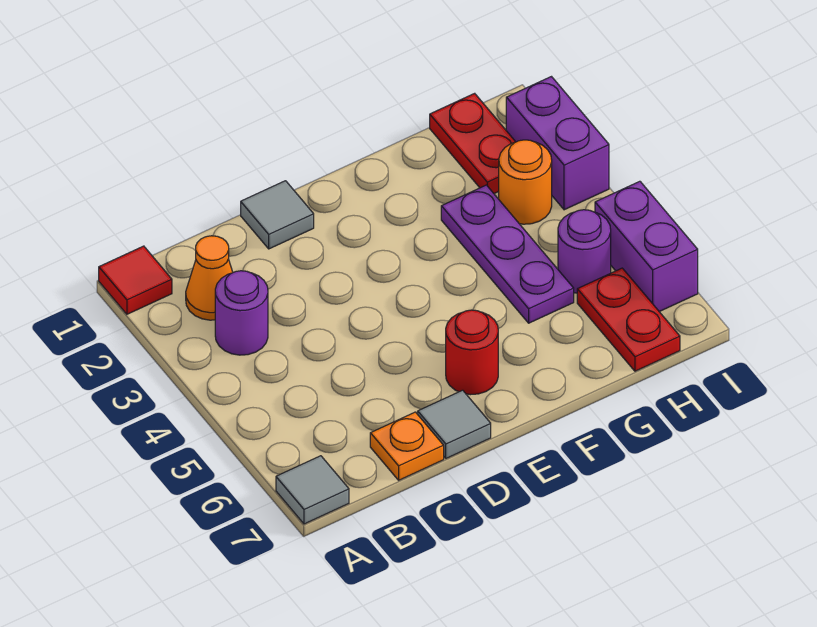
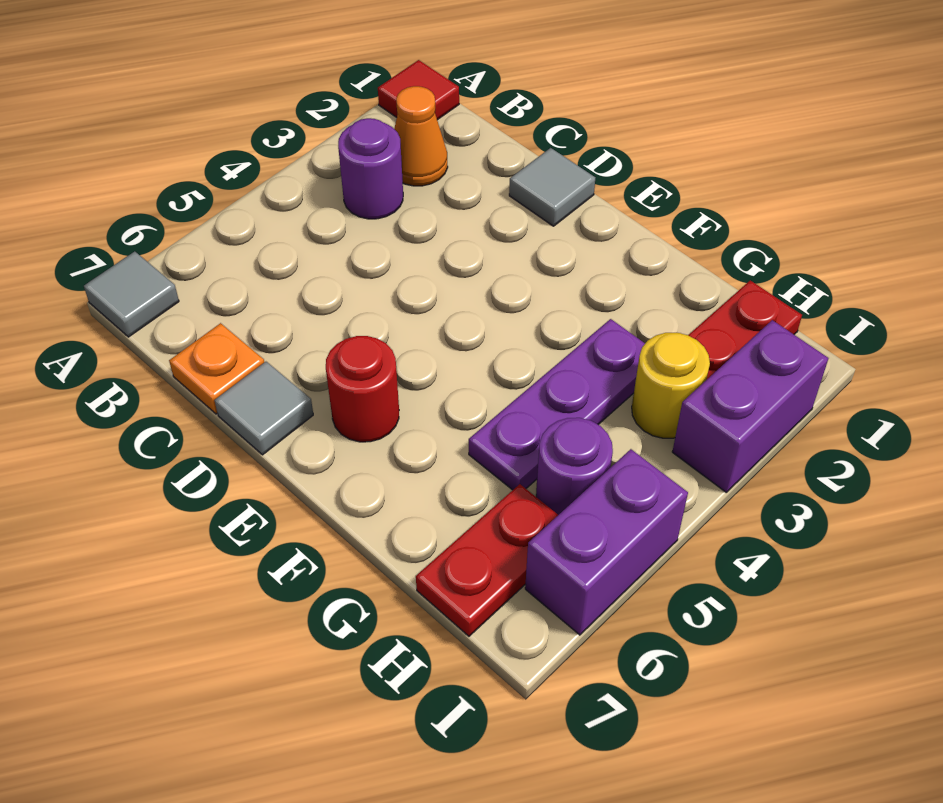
orange 1x1 round brick [499,140,552,224] -> yellow 1x1 round brick [632,333,710,438]

